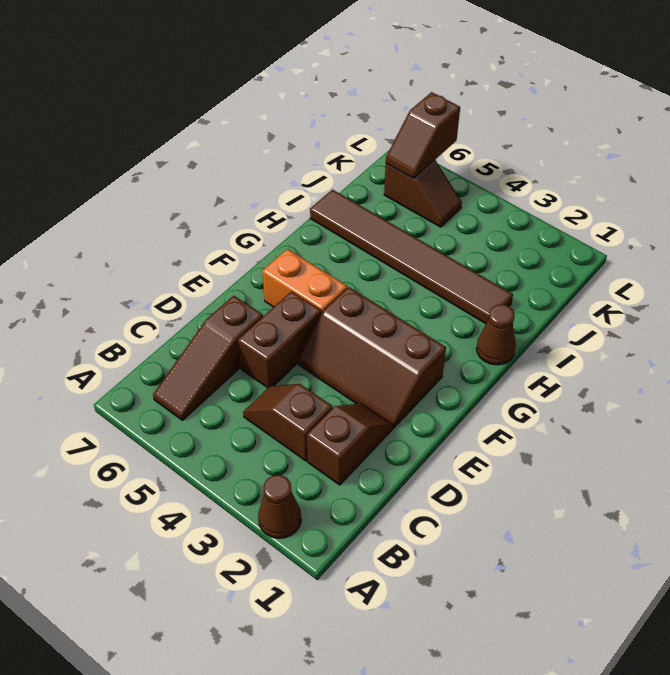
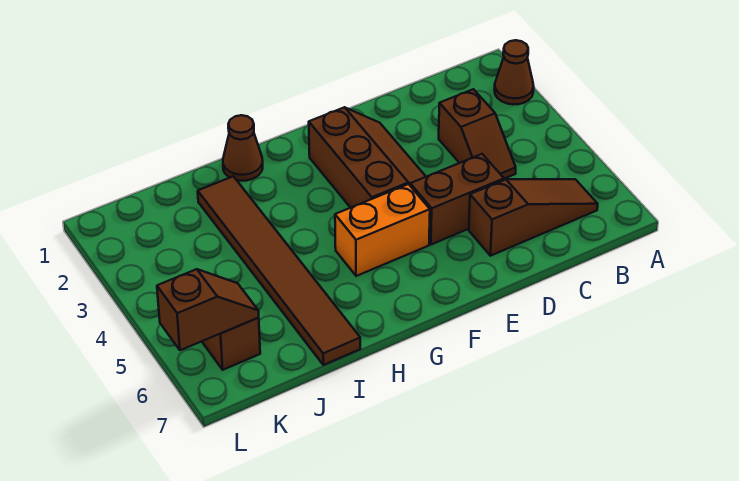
brown 1x2 slope [307,403,393,485] -> none
orange 1x2 brick [262,249,347,314] -> orange 1x2 brick turned to [335,184,430,276]

